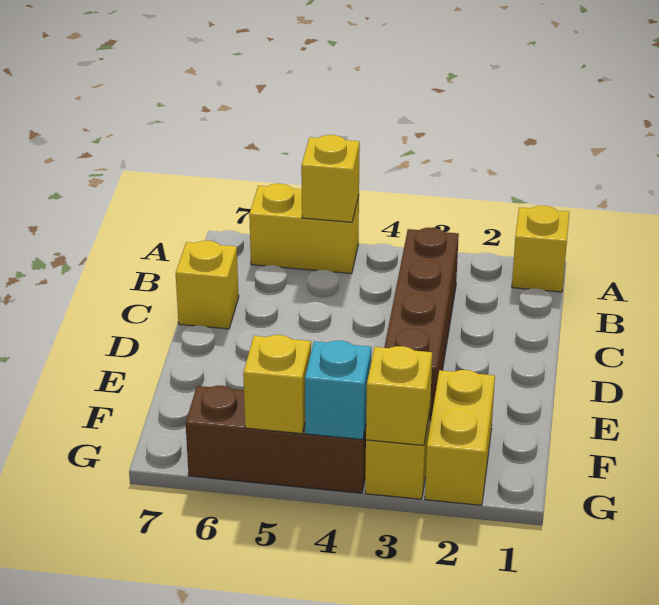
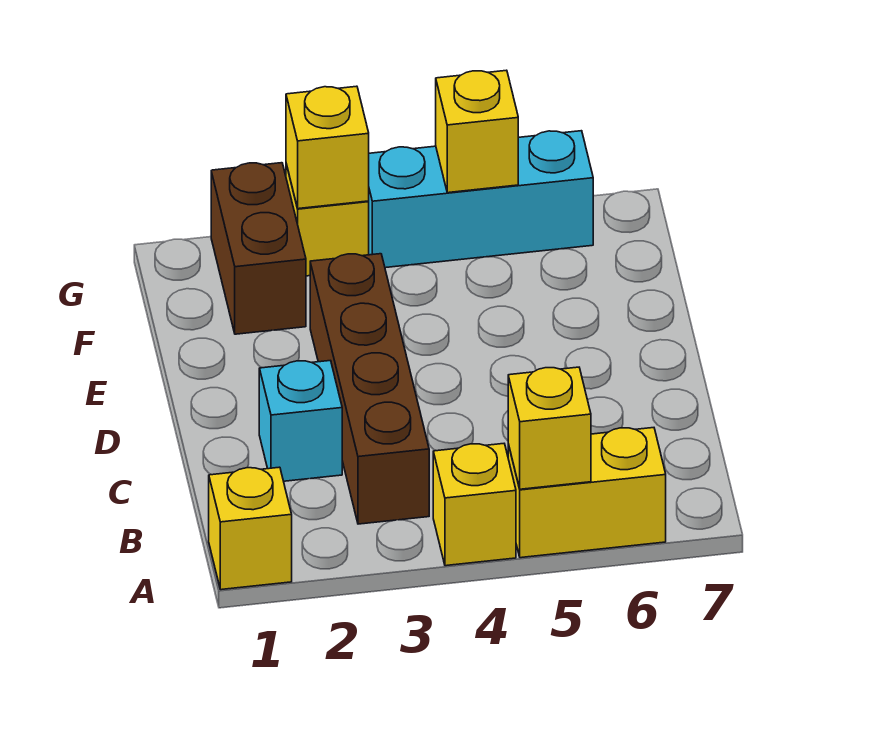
yellow 1x1 brick [176,241,239,329] -> yellow 1x1 brick moved to [433,444,516,566]
yellow 1x2 brick [425,370,495,505] -> brown 1x2 brick [211,163,306,334]
brown 1x3 brick [186,386,366,493] -> cyan 1x3 brick [369,131,593,268]
cyan 1x1 brick [305,341,371,440] -> cyan 1x1 brick moved to [259,361,342,481]

